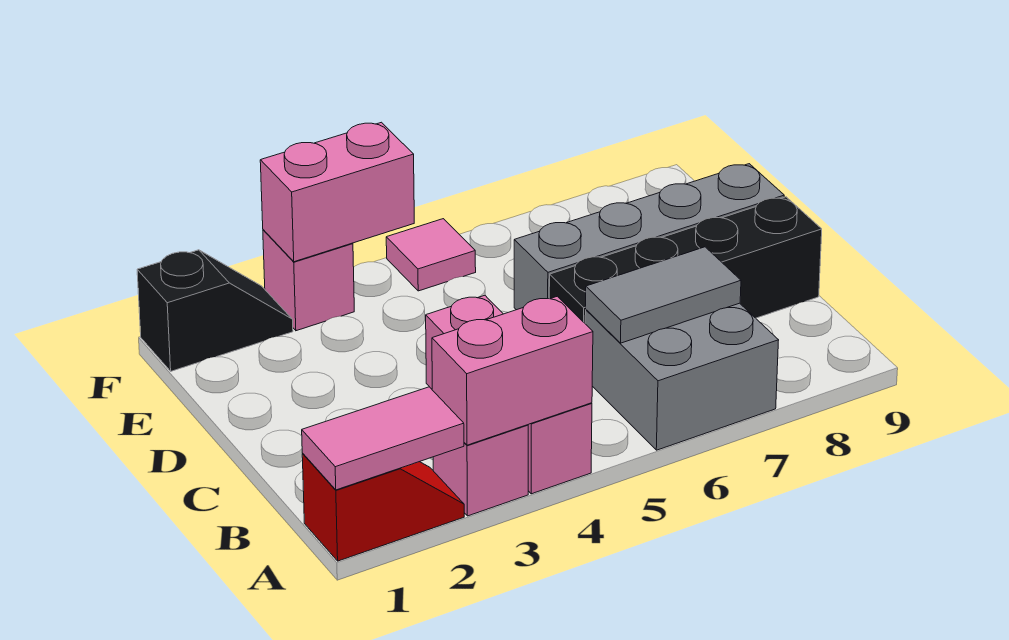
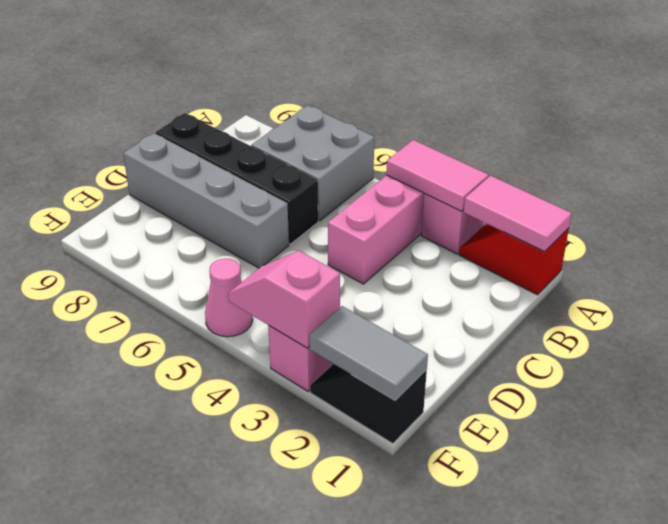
pink 1x2 brick [432,296,593,445] -> pink 1x2 tile [386,140,488,211]
grey 1x2 tile [586,247,741,343] -> grey 1x2 tile moved to [309,306,428,400]
pink 1x2 brick [260,122,414,262] -> pink 1x2 slope [228,251,340,348]
pink 1x1 tile [386,219,476,291] -> pink 1x1 cone [205,258,253,337]

